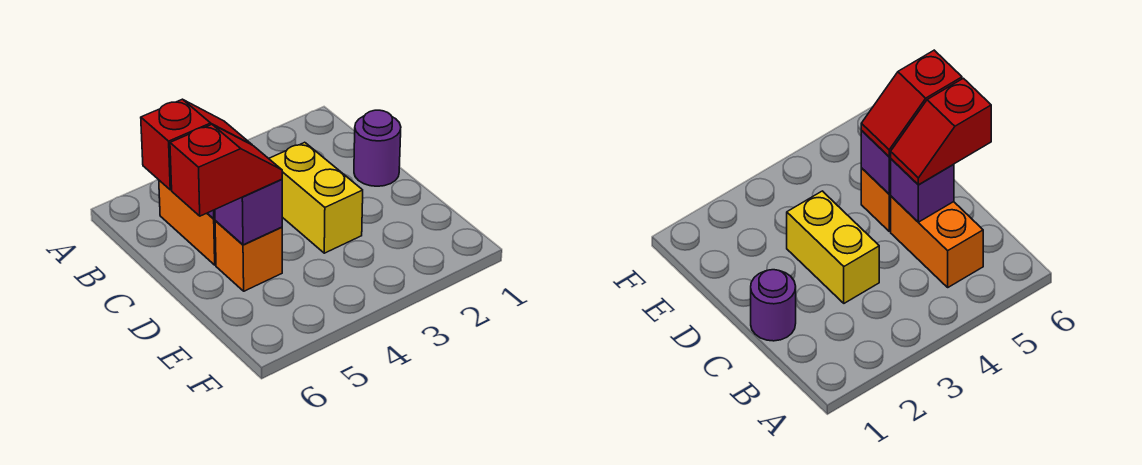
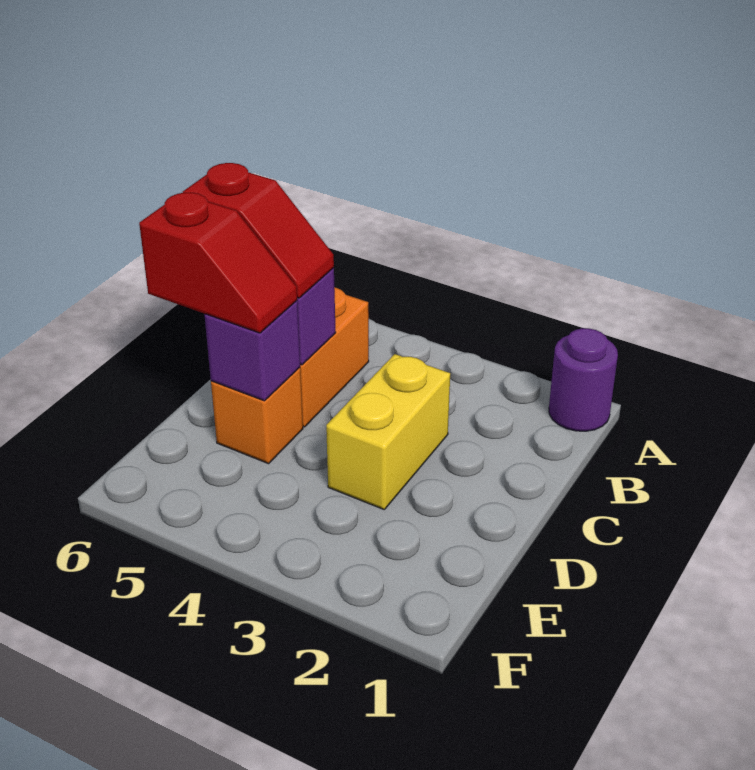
purple 1x1 round brick [354,110,401,186] -> purple 1x1 round brick moved to [549,328,618,431]

